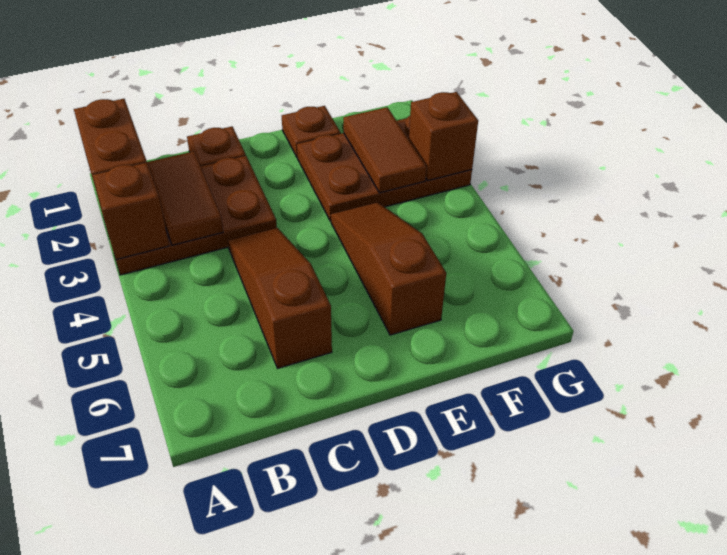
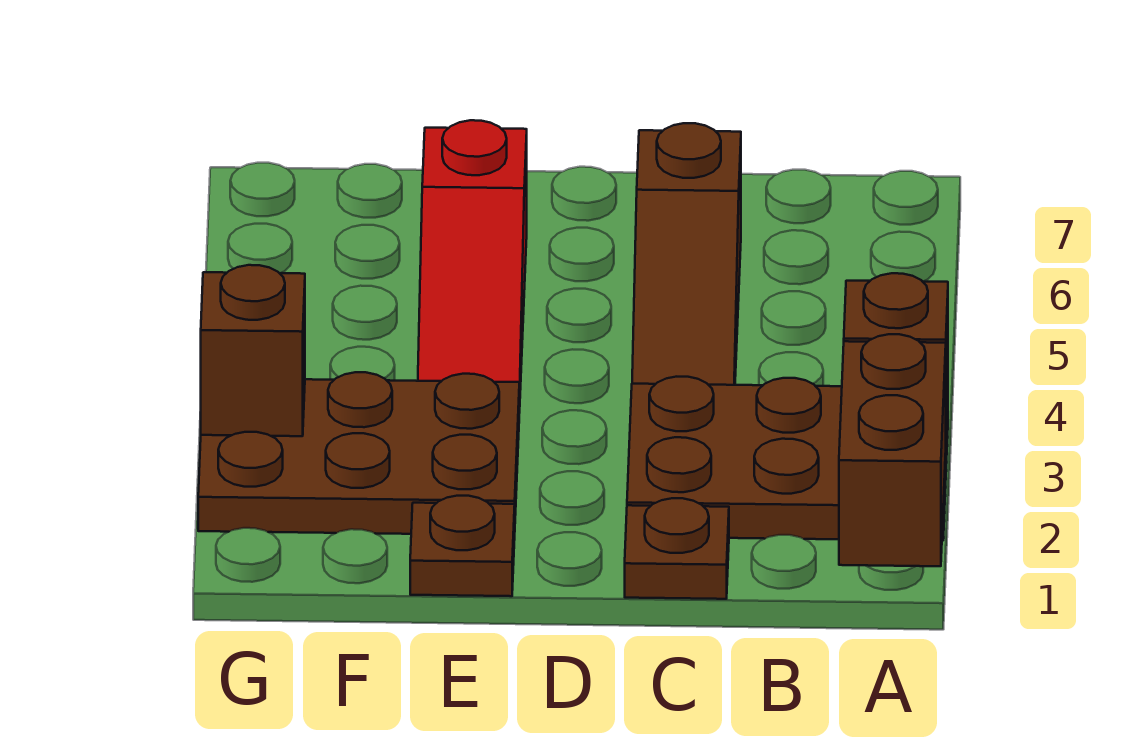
brown 1x2 tile [147,151,223,245] -> none
brown 1x3 slope [331,202,446,335] -> red 1x3 slope [418,120,527,413]
brown 1x2 tile [343,107,426,193] -> none

